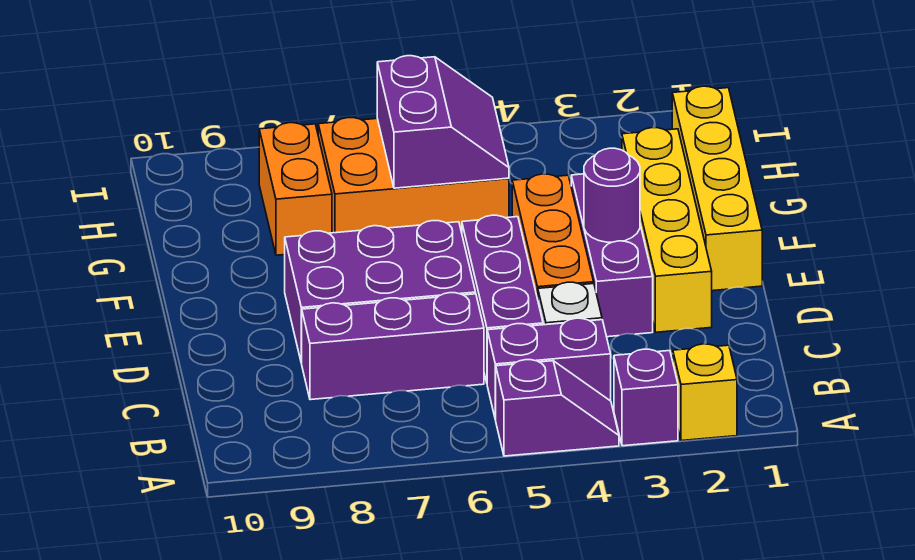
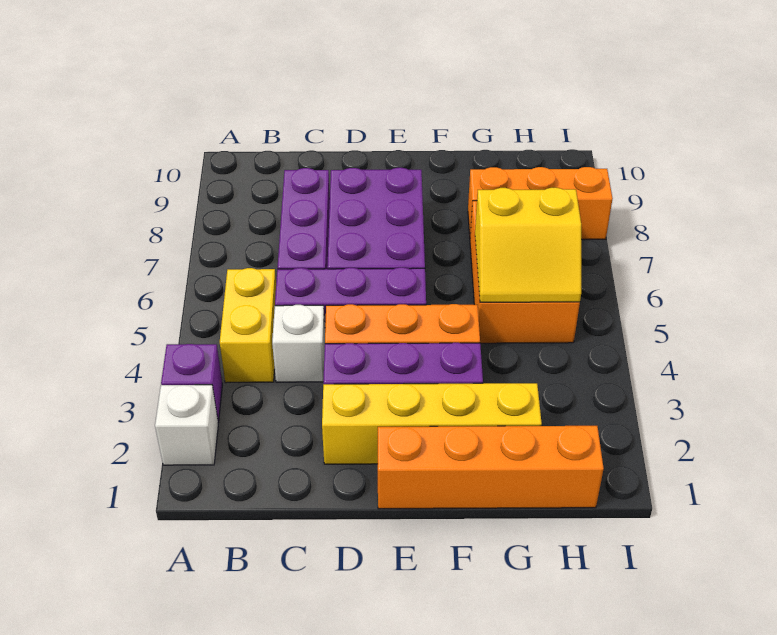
yellow 1x1 brick [673,344,737,441] -> white 1x1 brick [155,385,218,465]
purple 1x2 slope [496,360,619,456] -> none
purple 1x2 brick [487,318,611,420] -> yellow 1x2 brick [220,268,276,383]
yellow 1x4 brick [672,86,762,291] -> orange 1x4 brick [378,426,604,509]
purple 1x1 round brick [584,148,640,242] -> none
purple 2x2 slope [377,56,509,188] -> yellow 2x2 slope [475,188,581,302]
orange 1x2 brick [259,123,332,255] -> orange 1x3 brick [468,167,613,239]

